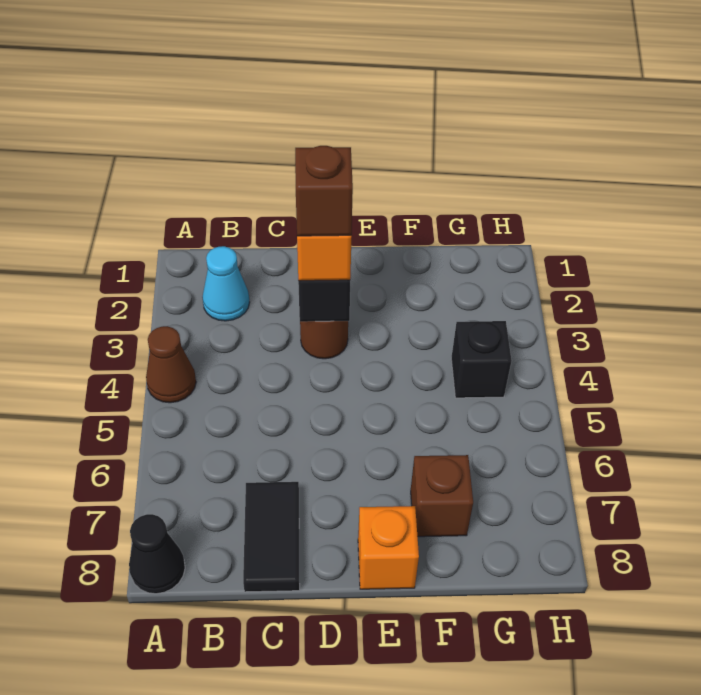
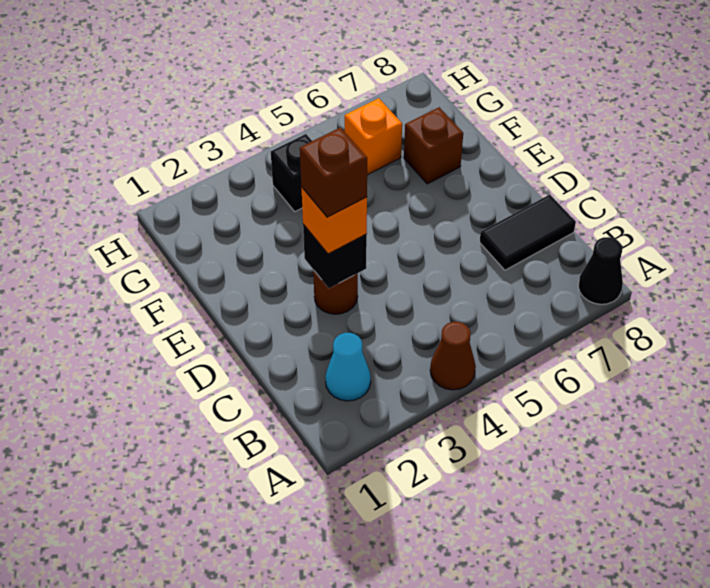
orange 1x1 brick [358,506,419,589] -> orange 1x1 brick moved to [345,98,402,175]

